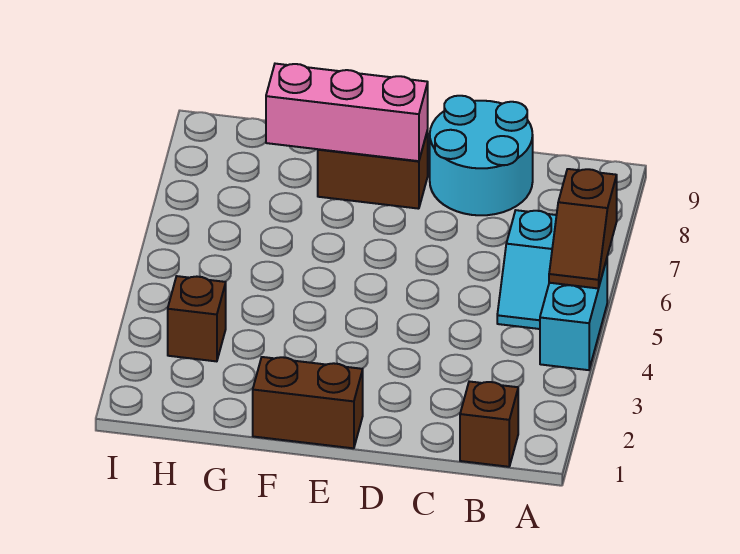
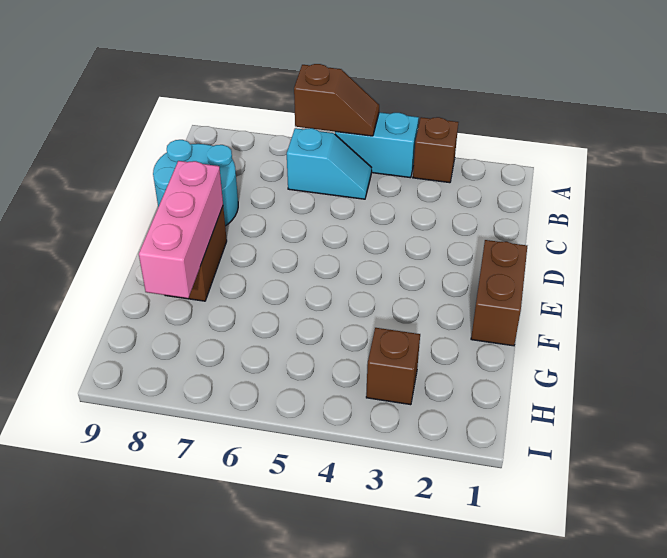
brown 1x1 brick [460,381,518,467] -> brown 1x1 brick moved to [413,117,458,183]

